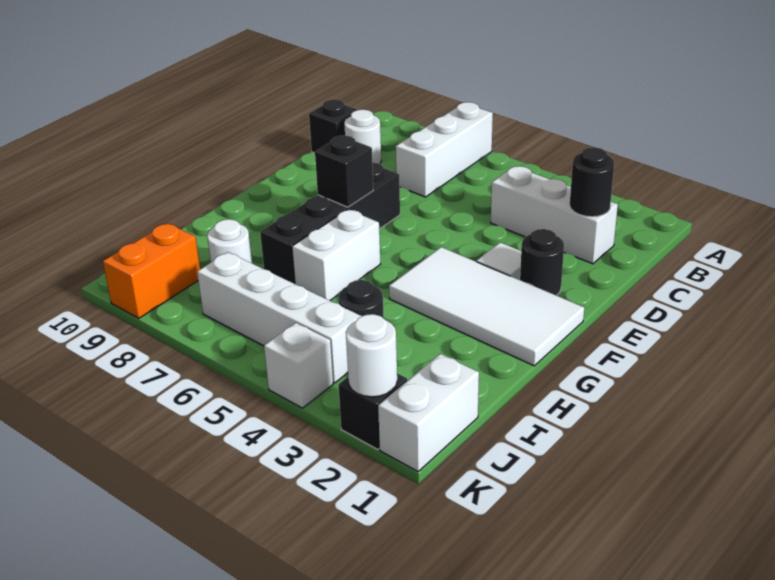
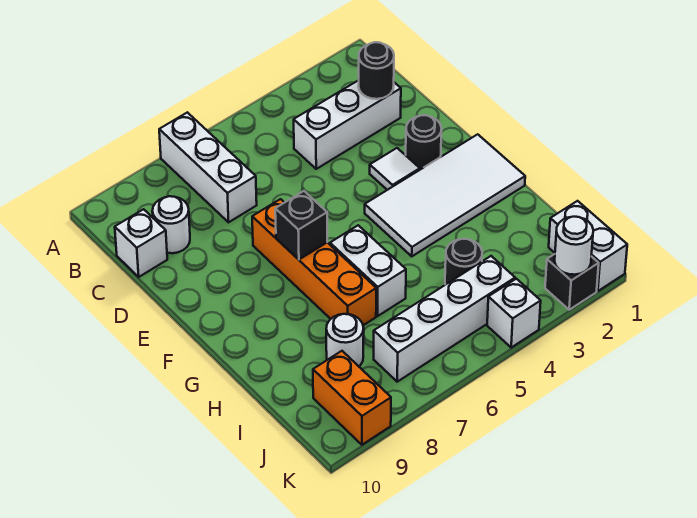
black 1x1 brick [309,99,358,153] -> white 1x1 brick [115,209,167,277]
black 1x4 brick [260,162,400,284] -> orange 1x4 brick [252,199,376,325]

